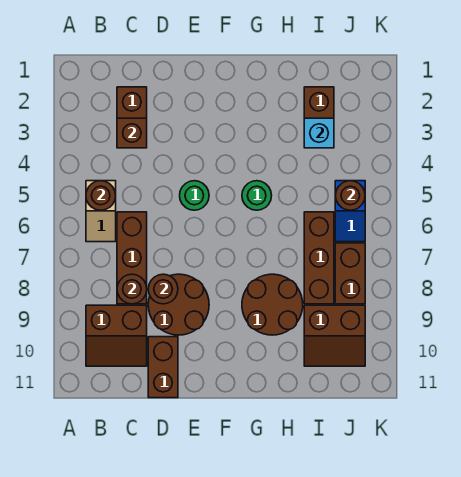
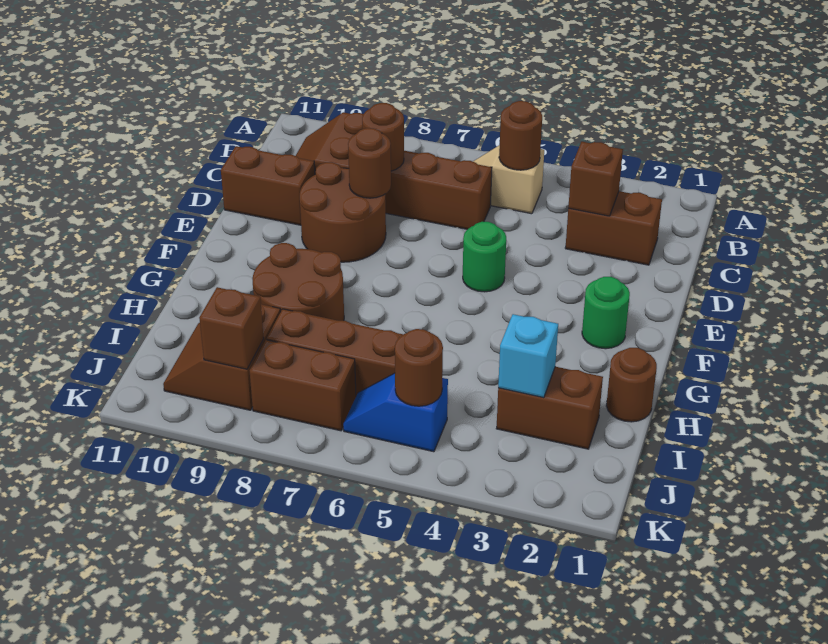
green 1x1 round brick [242,181,272,210] -> green 1x1 round brick moved to [582,277,630,349]
none -> brown 1x1 round brick [606,348,657,422]
none -> brown 1x1 brick [199,287,264,369]

